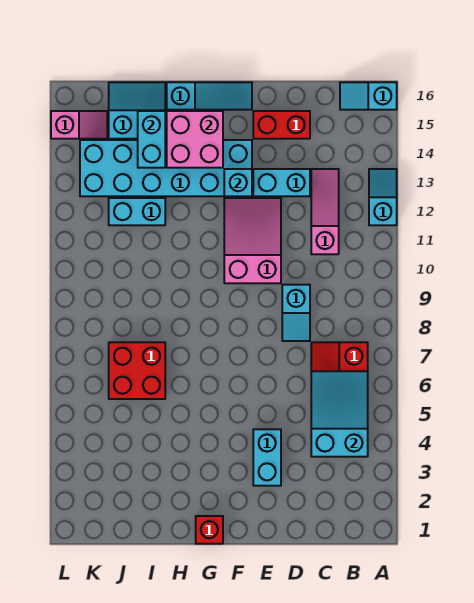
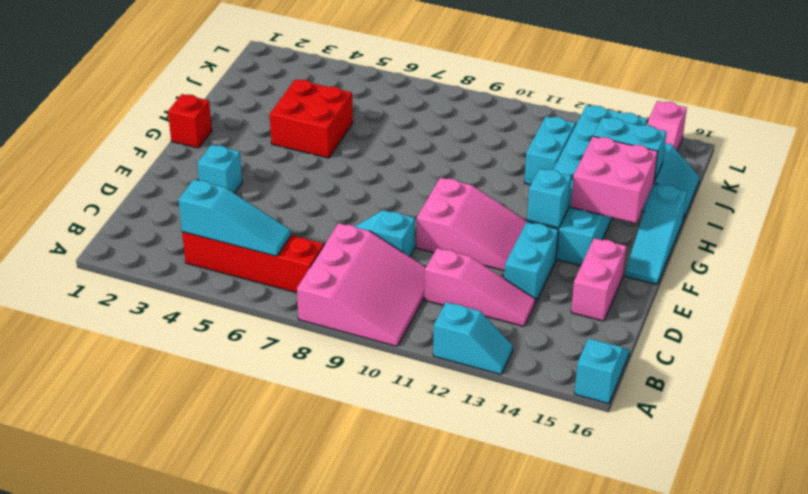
none -> pink 3x3 slope [297,223,426,346]
cyan 2x3 slope [311,371,368,457] -> cyan 1x3 slope [178,180,291,256]
red 1x2 brick [253,111,310,139] -> pink 1x2 brick [571,238,626,321]
cyan 1x2 brick [253,429,281,486] -> cyan 1x1 brick [197,145,242,193]
red 2x2 brick [109,342,165,399] -> red 2x2 brick moved to [270,79,353,158]

